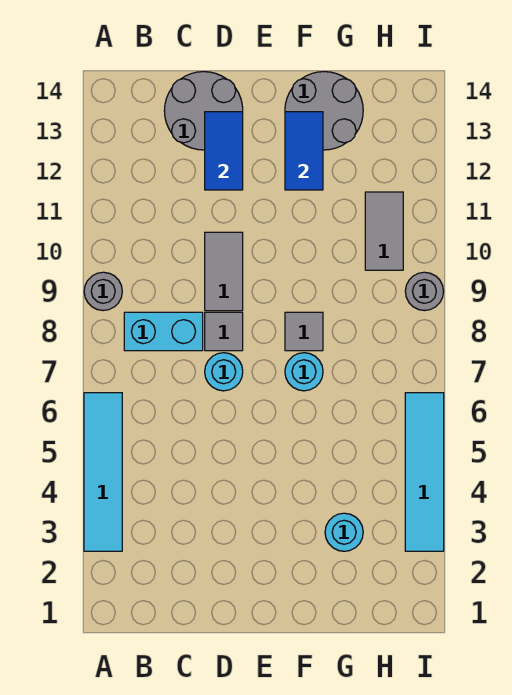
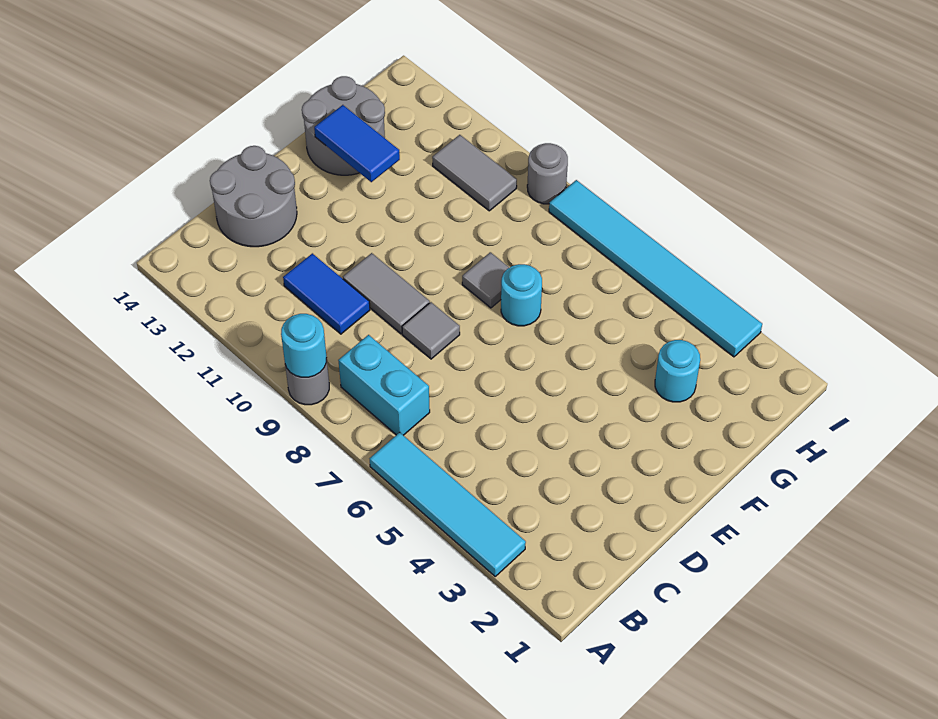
cyan 1x2 brick [124,312,203,351] -> cyan 1x2 brick turned to [338,335,430,435]
cyan 1x1 round brick [205,353,243,391] -> cyan 1x1 round brick moved to [281,314,327,377]
blue 1x2 tile [205,112,243,190] -> blue 1x2 tile moved to [283,253,370,334]
cyan 1x4 tile [405,393,444,551] -> cyan 1x6 tile [549,180,762,357]

